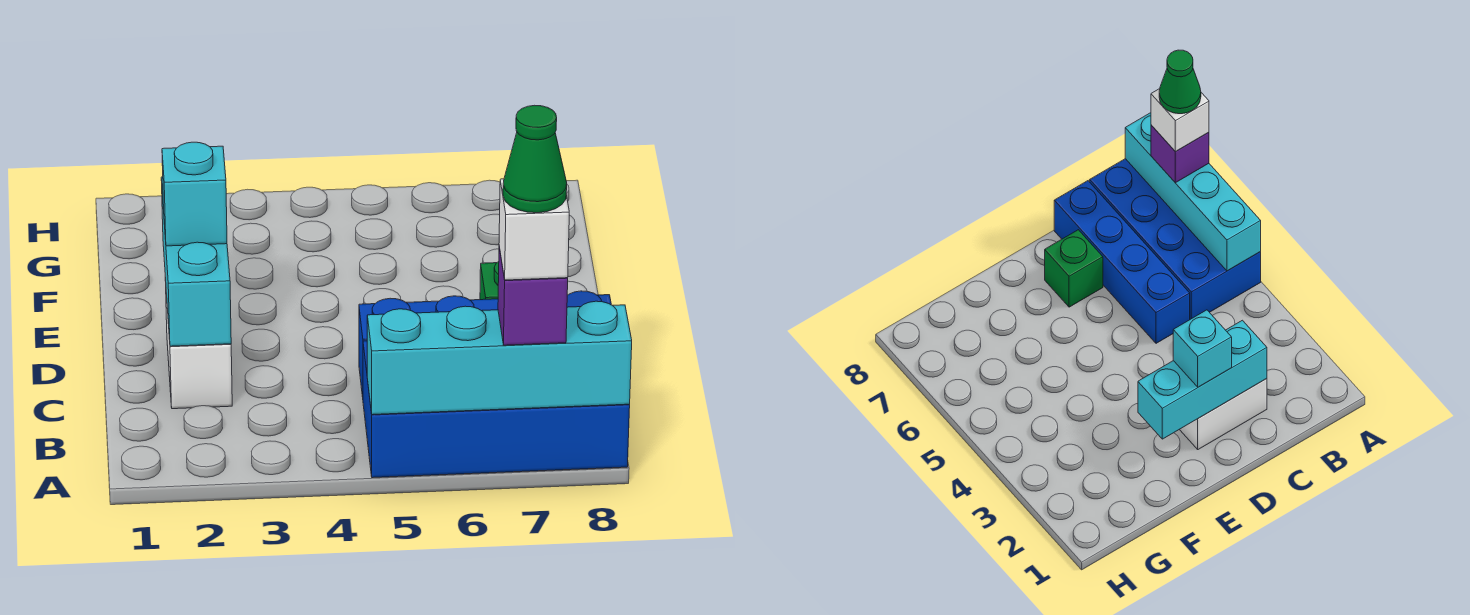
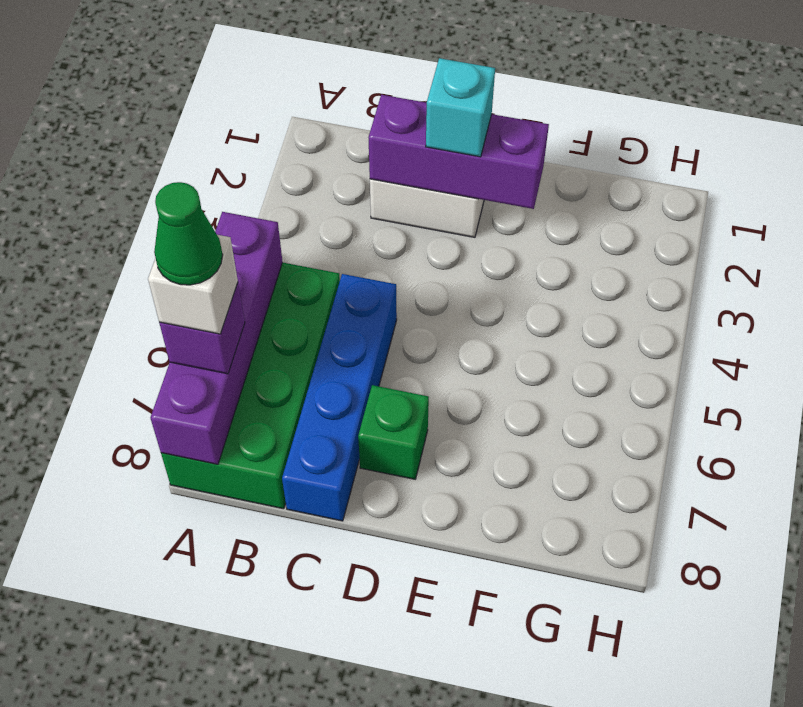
blue 2x4 brick [363,341,630,478] -> green 2x4 brick [161,263,340,509]
cyan 1x4 brick [367,301,632,415] -> purple 1x4 brick [150,212,283,464]
cyan 1x3 brick [161,177,231,346] -> purple 1x3 brick [368,95,549,209]

